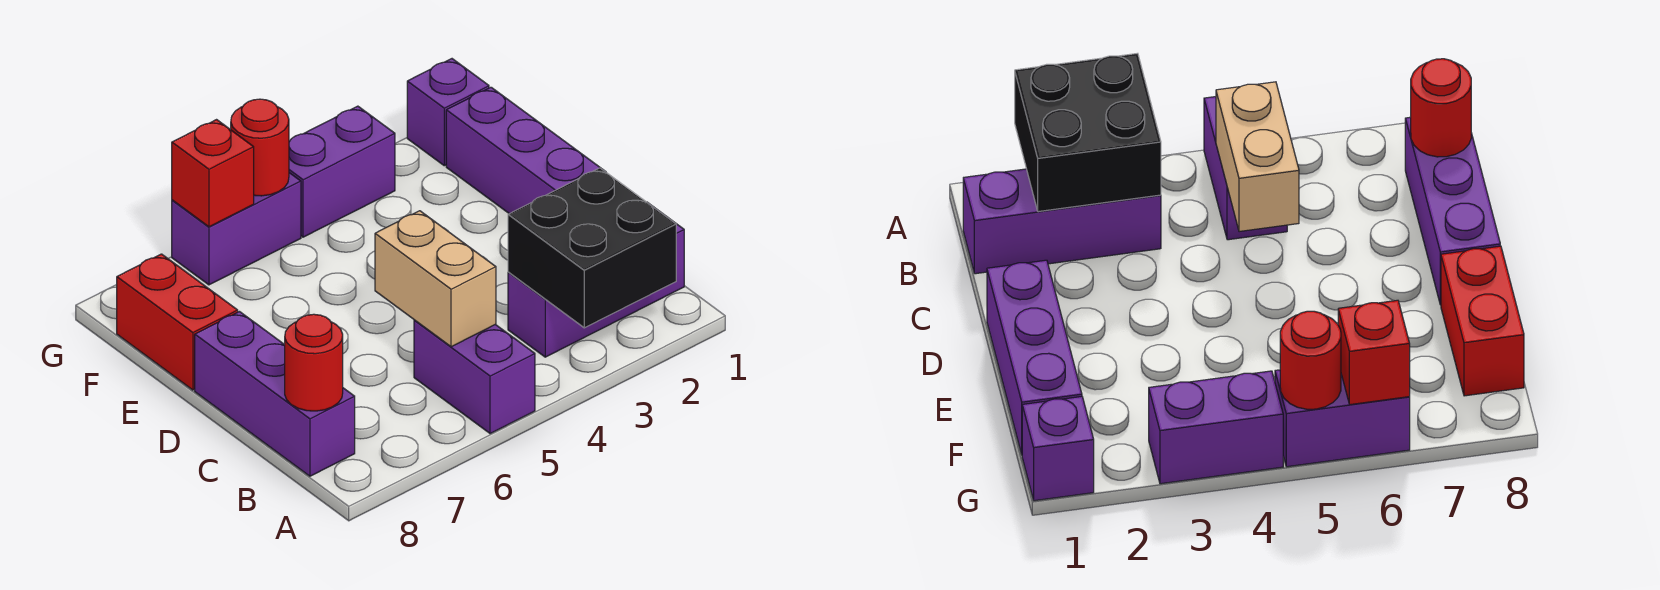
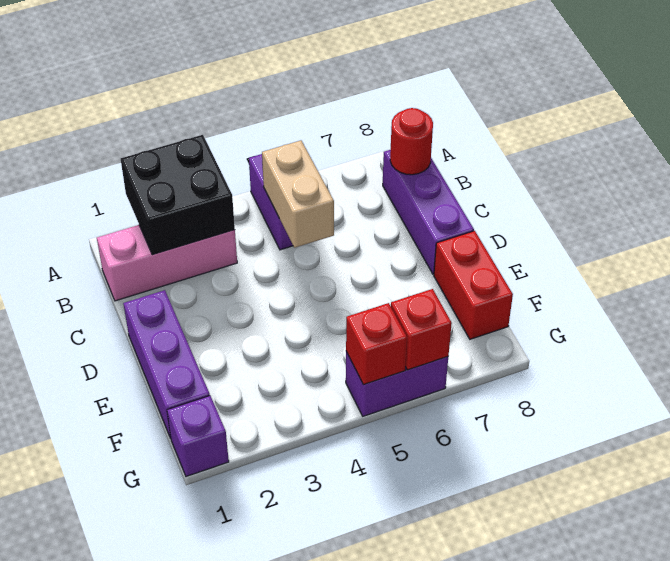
purple 1x3 brick [508,202,684,357] -> pink 1x3 brick [97,225,237,301]
purple 1x2 brick [289,106,395,237] -> none
red 1x1 round brick [231,99,289,196] -> red 1x1 brick [346,303,407,385]

